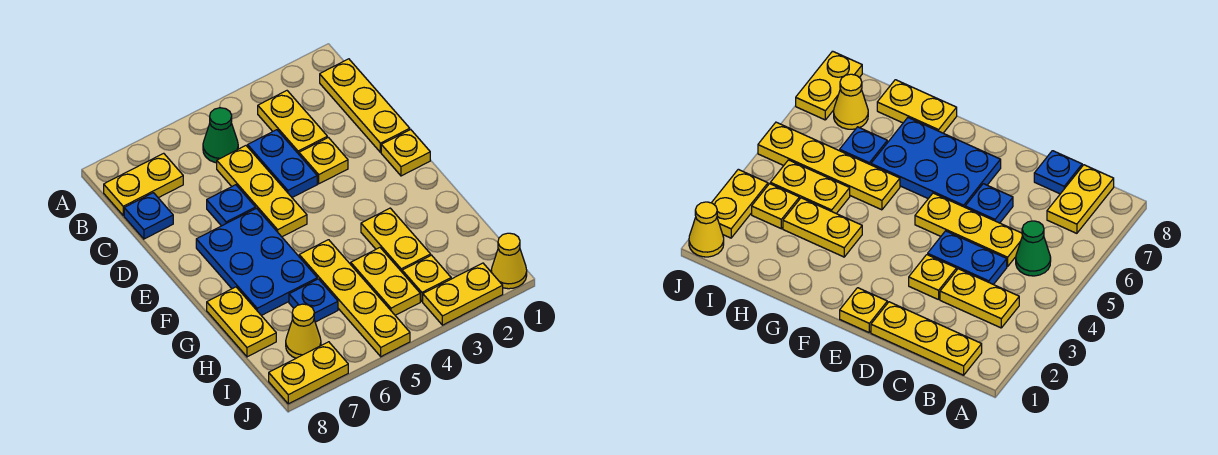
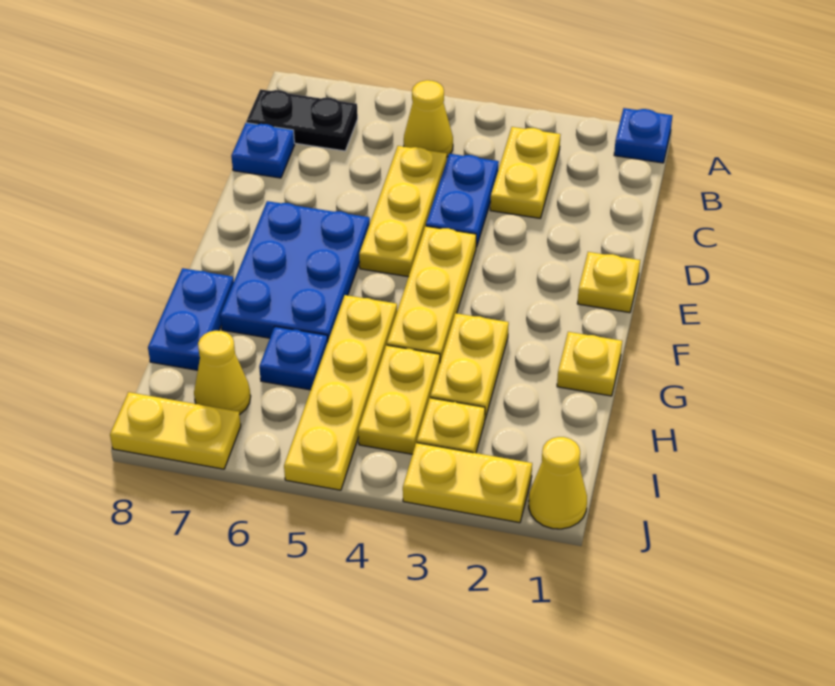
yellow 1x3 plate [320,59,410,152] -> yellow 1x3 plate moved to [387,226,476,362]
green 1x1 cone [203,108,238,163] -> yellow 1x1 cone [404,80,453,157]
yellow 1x2 plate [104,153,183,215] -> black 1x2 plate [246,89,358,151]
yellow 1x1 plate [299,137,348,184] -> yellow 1x1 plate moved to [557,332,622,396]
blue 1x1 plate [207,185,256,226] -> blue 1x1 plate moved to [614,108,672,163]
yellow 1x2 plate [207,287,276,357] -> blue 1x2 plate [148,268,234,370]

